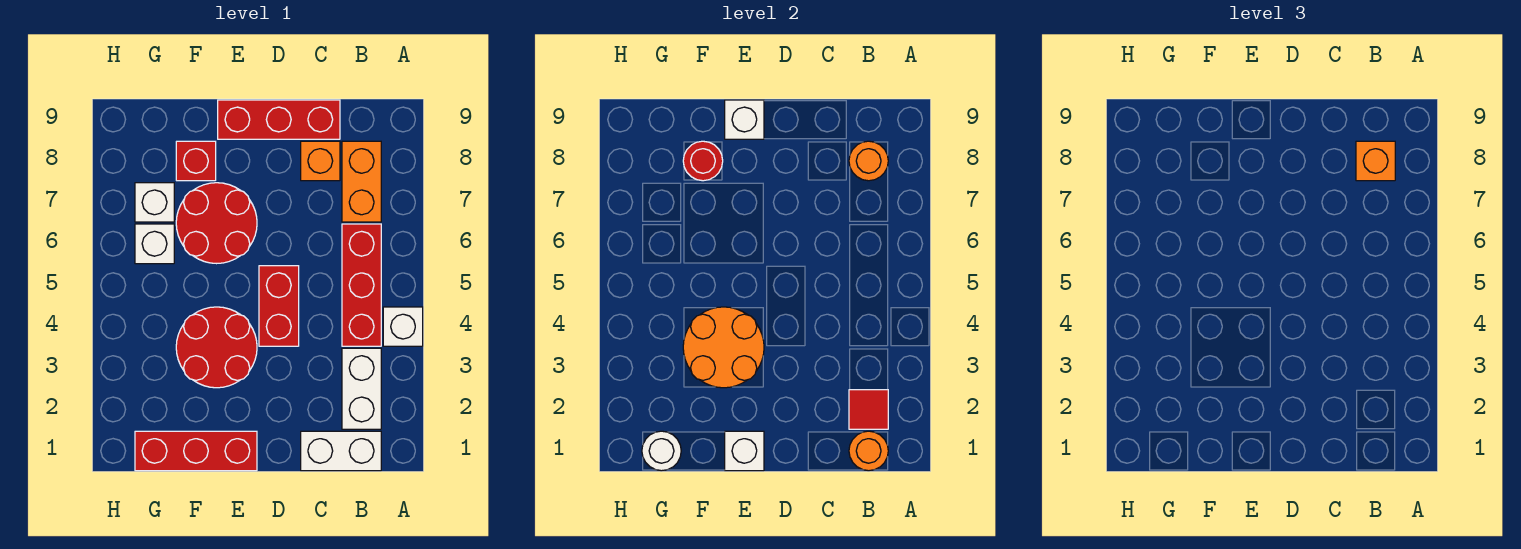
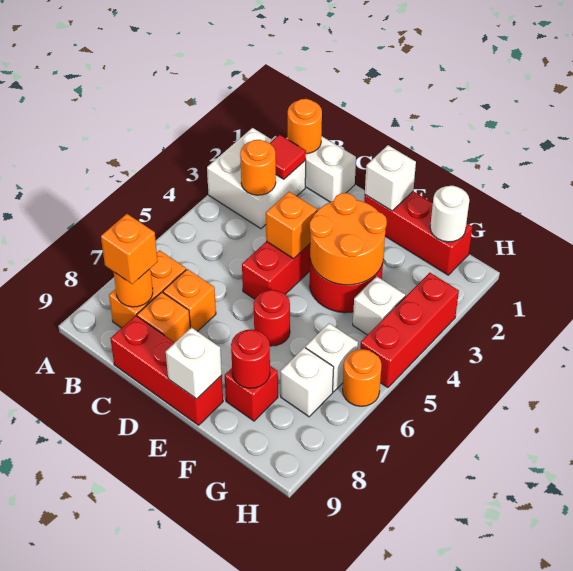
white 1x1 brick [383,307,423,346] -> white 1x1 brick moved to [353,276,405,335]
white 1x2 brick [342,348,381,429] -> white 2x2 brick [207,128,306,229]
none -> orange 1x1 round brick [240,140,276,195]
red 1x3 brick [342,224,381,346] -> red 1x3 brick moved to [360,273,459,388]
none -> orange 1x1 brick [163,269,216,332]
none -> orange 1x1 brick [266,192,317,259]
red 2x2 round brick [176,183,257,264] -> red 1x1 round brick [254,290,290,346]
none -> orange 1x1 round brick [343,349,382,406]

